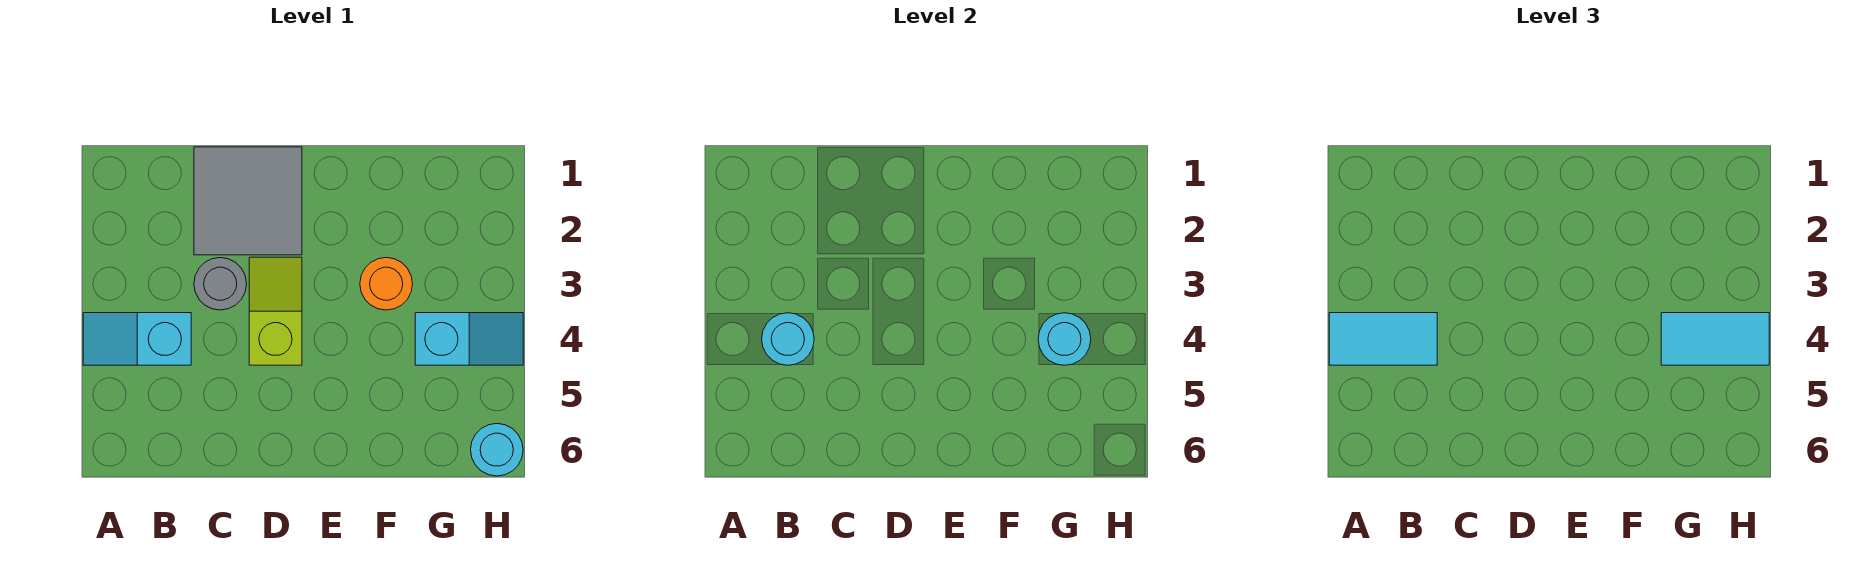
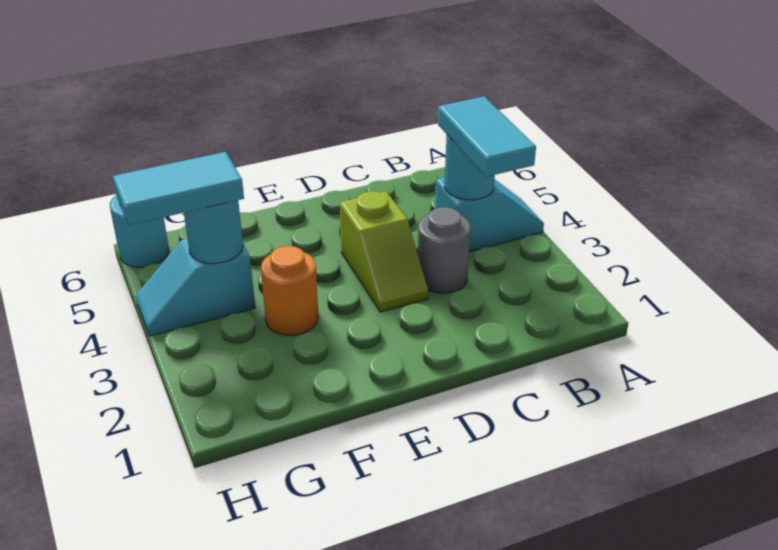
cyan 1x2 tile [1329,313,1437,365] -> cyan 1x2 tile turned to [438,96,536,177]
grey 2x2 tile [194,147,302,255] -> none

